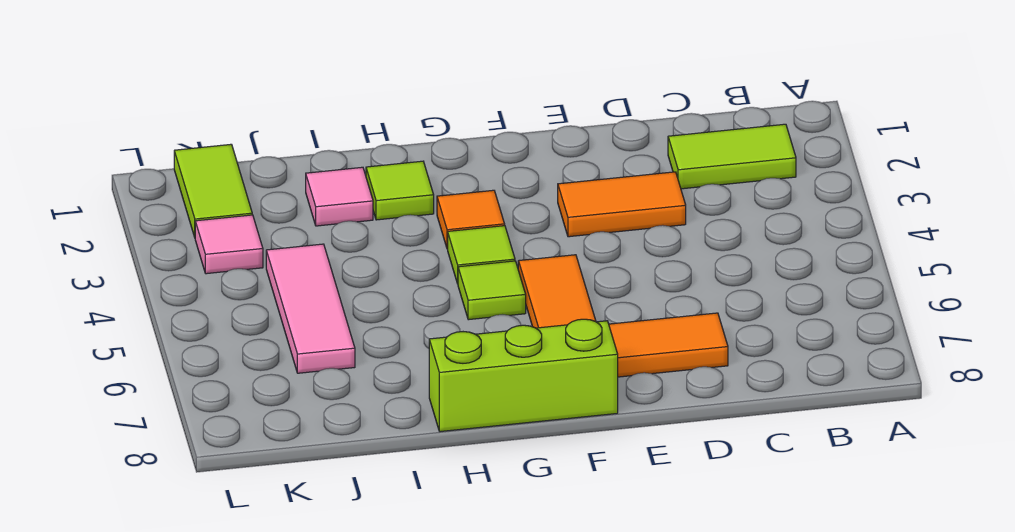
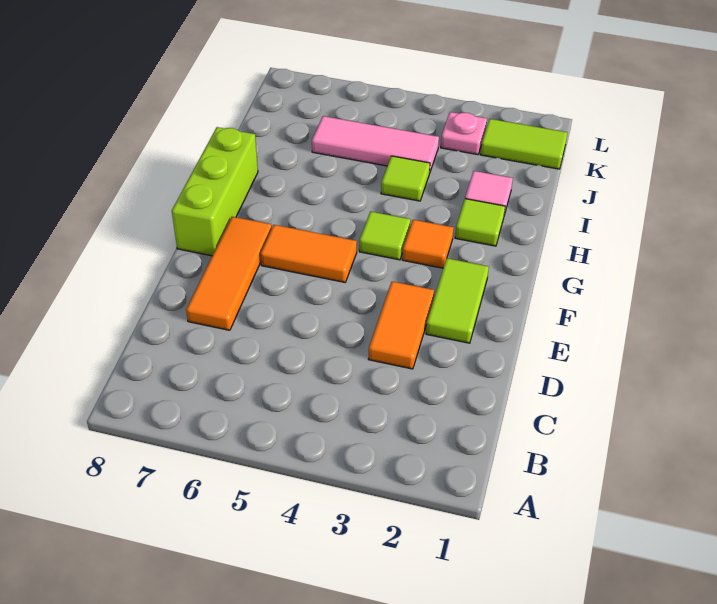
lime 1x2 tile [668,124,796,189] -> lime 1x2 tile moved to [426,258,489,343]
lime 1x1 tile [458,261,526,320] -> lime 1x1 tile moved to [381,156,430,201]
pink 1x1 tile [195,215,263,274] -> pink 1x1 plate [441,112,487,155]

